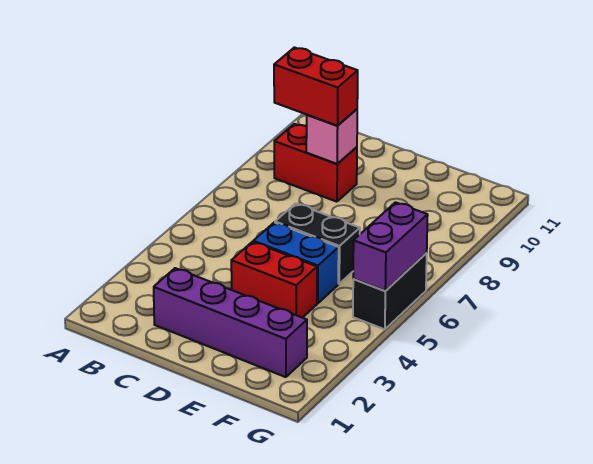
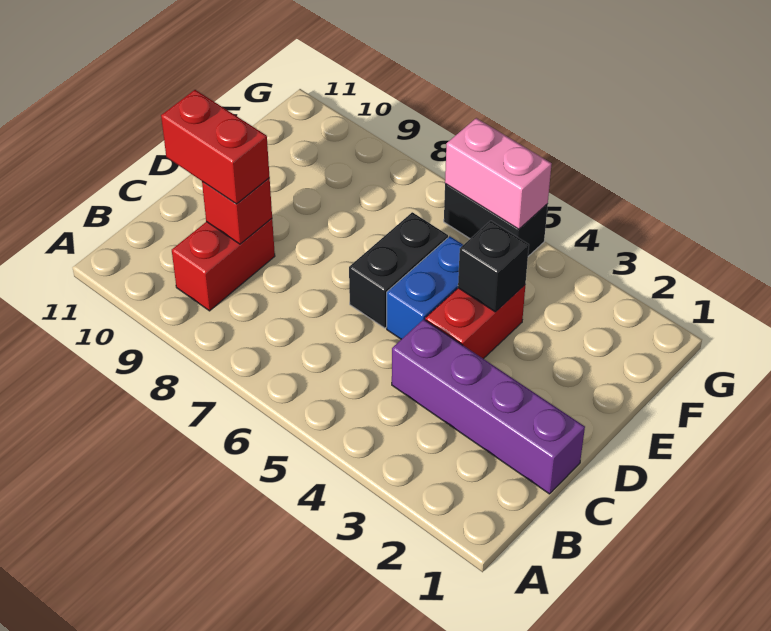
red 1x2 brick [274,47,358,126] -> red 1x2 brick turned to [161,90,270,204]
purple 1x4 brick [154,268,307,377] -> purple 1x4 brick turned to [392,319,585,494]
pink 1x1 brick [306,109,357,164] -> red 1x1 brick [202,178,272,244]
none -> black 1x1 brick [458,221,529,312]
purple 1x2 brick [353,202,428,291] -> pink 1x2 brick [445,118,551,229]

